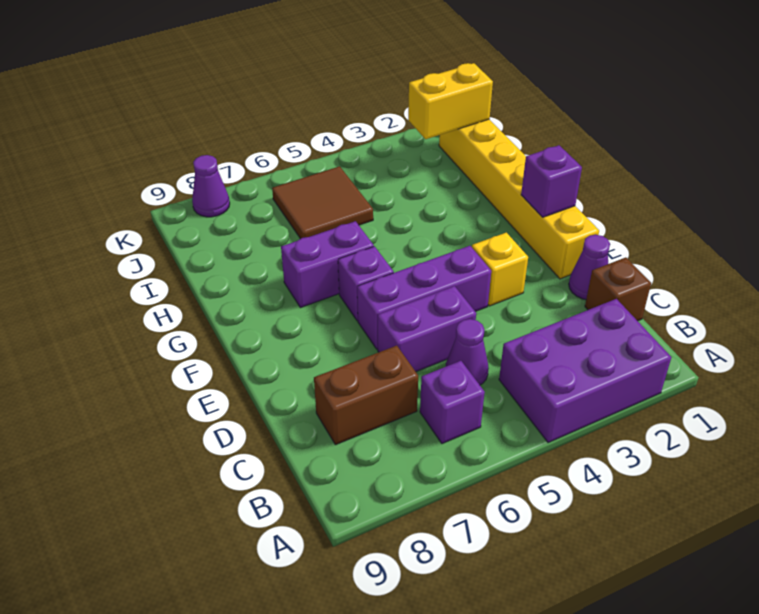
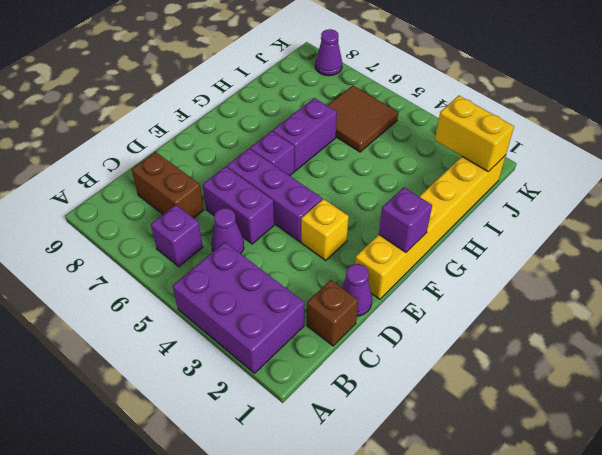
purple 1x2 brick [281,221,374,308] -> purple 1x2 brick turned to [273,98,337,171]

